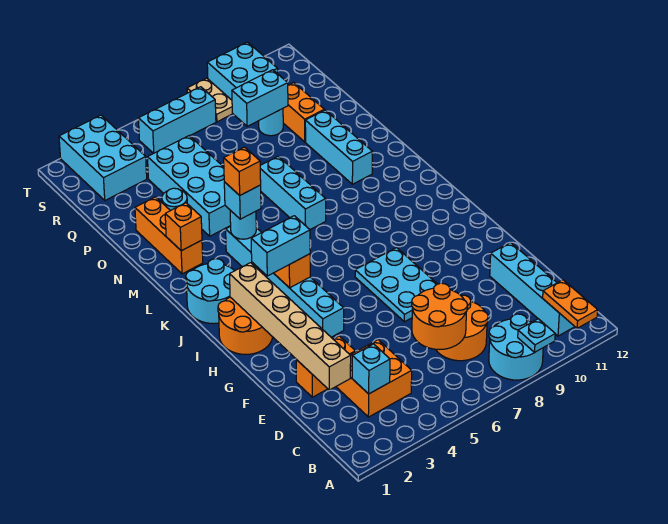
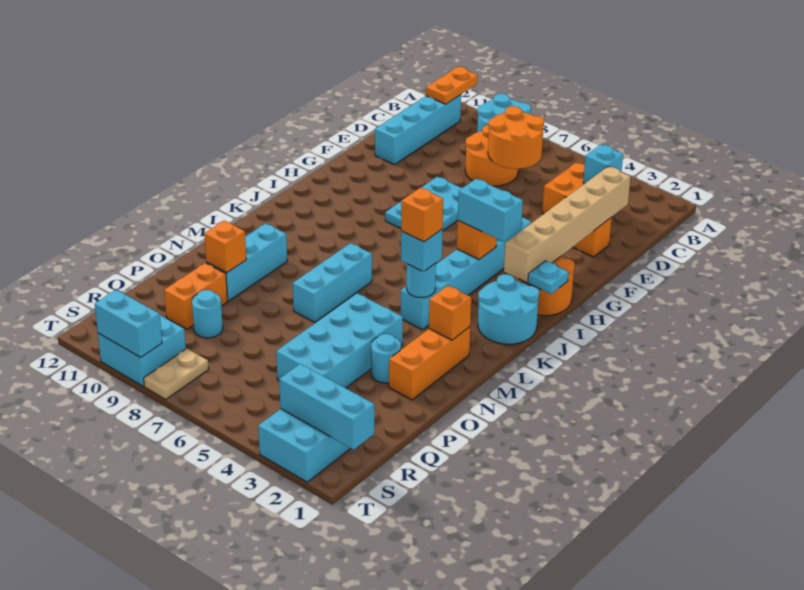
cyan 1x1 plate [518,319,555,353] -> cyan 1x1 plate moved to [528,261,569,294]
none -> orange 1x1 brick [204,221,246,273]
cyan 1x2 brick [232,70,288,126] -> cyan 1x2 brick moved to [95,290,162,357]
cyan 1x3 brick [138,87,216,154] -> cyan 1x3 brick moved to [279,364,374,450]

